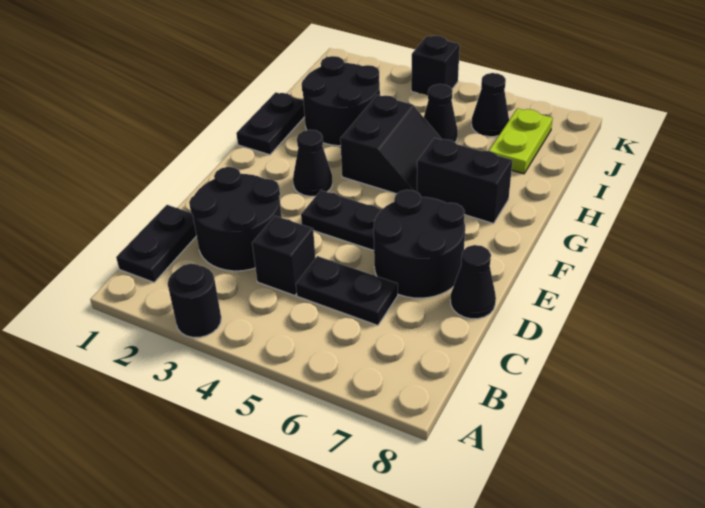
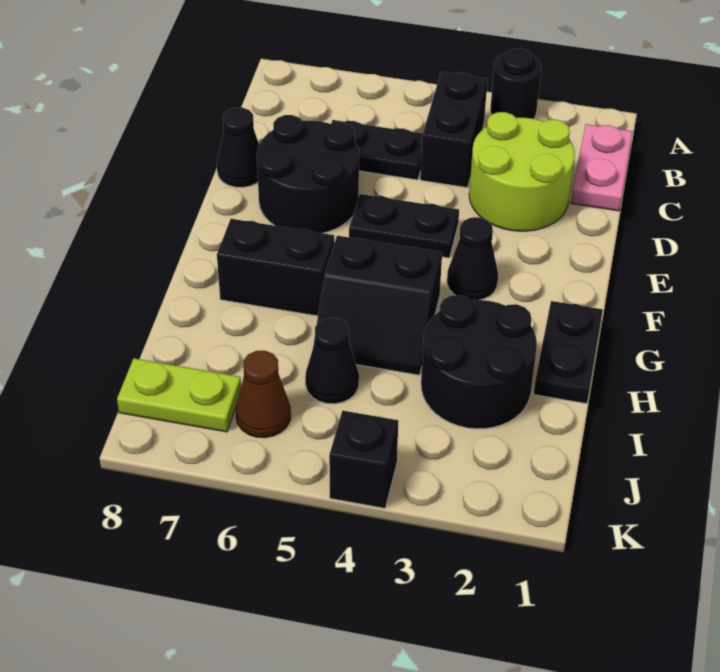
black 1x2 plate [116,205,196,282] -> pink 1x2 plate [571,124,633,211]
black 2x2 round brick [189,167,282,271] -> lime 2x2 round brick [469,112,575,231]
black 1x1 brick [252,216,315,296] -> black 1x2 brick [420,72,488,187]
black 2x2 slope [340,95,442,194] -> black 2x2 slope turned to [313,236,442,375]
lime 1x2 plate [489,108,553,174] -> lime 1x2 plate turned to [117,358,241,432]
black 1x1 cone [472,73,509,137] -> brown 1x1 cone [236,351,291,438]

